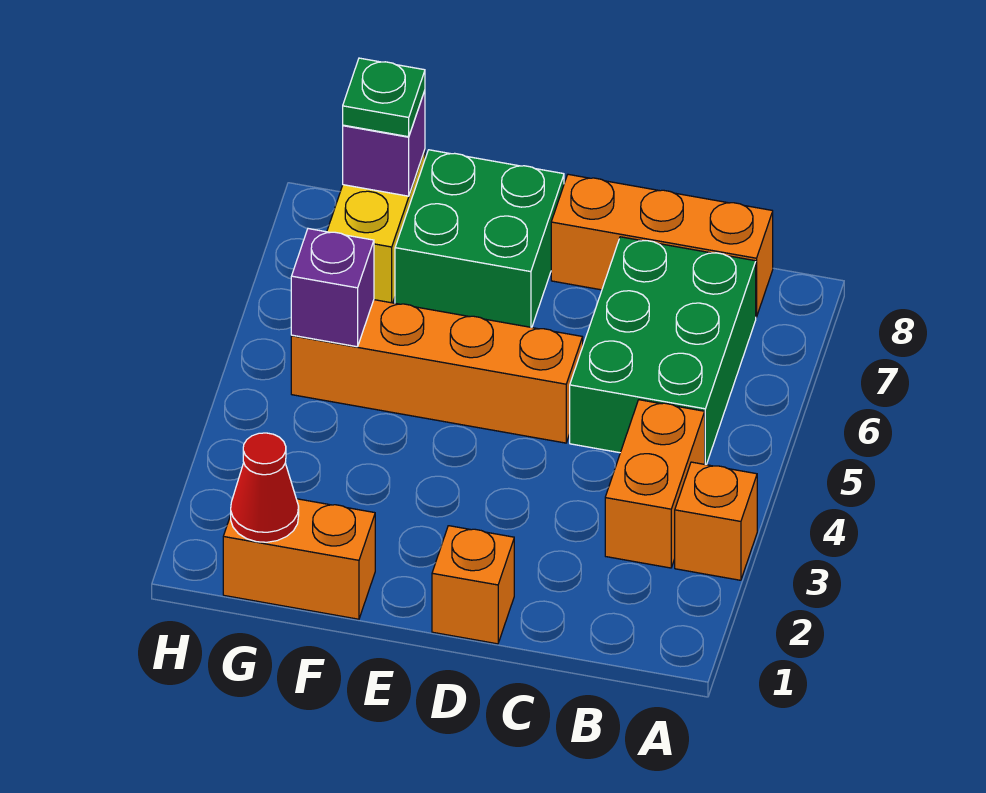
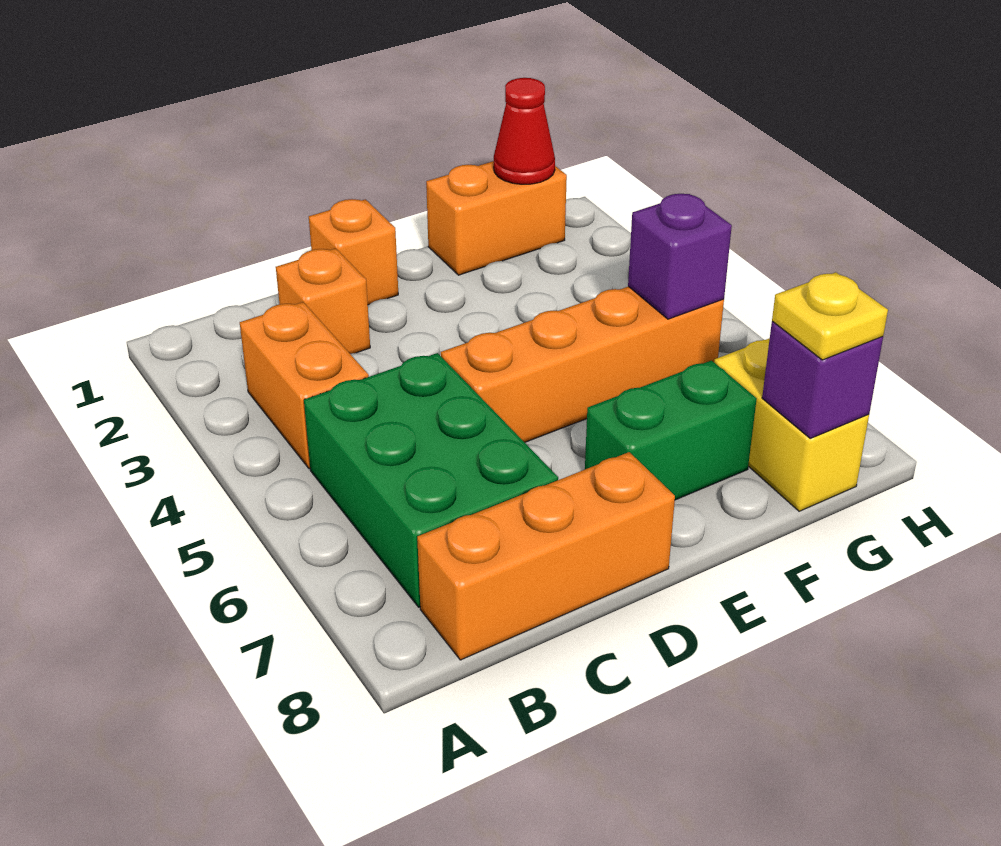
orange 1x1 brick [675,462,757,580] -> orange 1x1 brick moved to [276,248,370,354]
green 2x2 brick [395,150,564,327] -> green 1x2 brick [585,361,757,500]
green 1x1 plate [343,58,425,137] -> yellow 1x1 plate [772,272,888,360]

